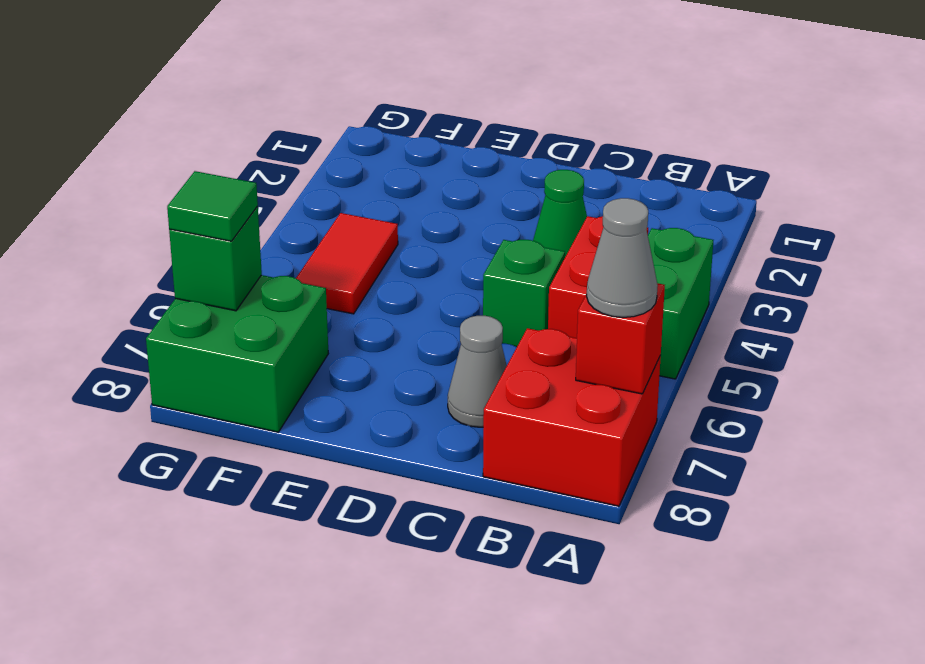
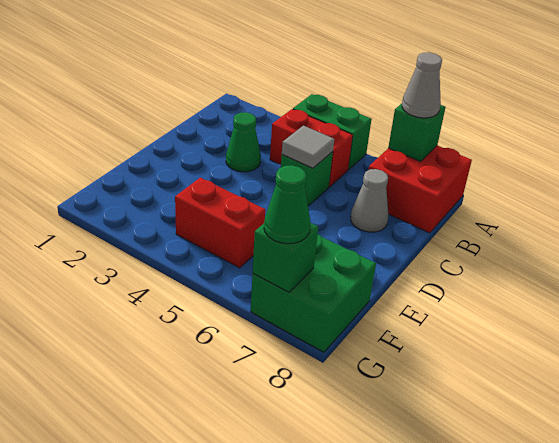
red 1x1 brick [576,283,665,394] -> green 1x1 brick [388,104,445,162]
none -> grey 1x1 tile [282,126,334,168]
red 1x2 tile [296,213,398,314] -> red 1x2 brick [175,178,265,268]
green 1x1 tile [167,171,258,241] -> green 1x1 cone [264,165,310,244]

